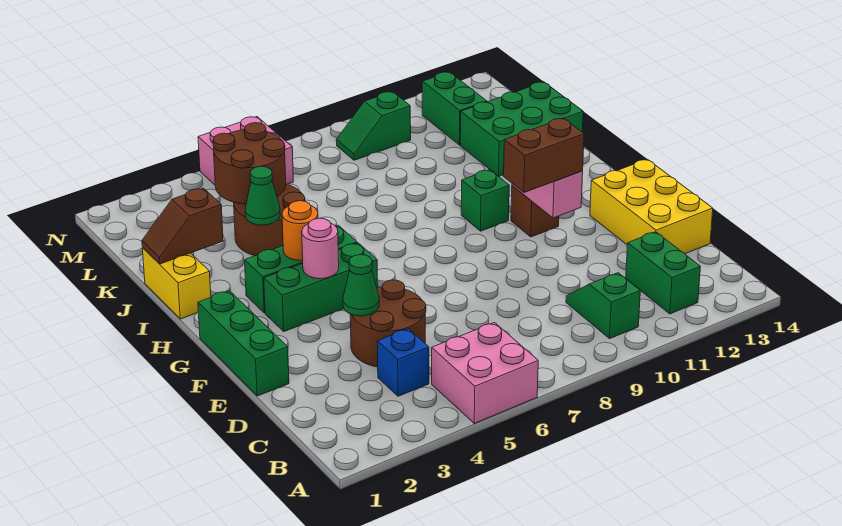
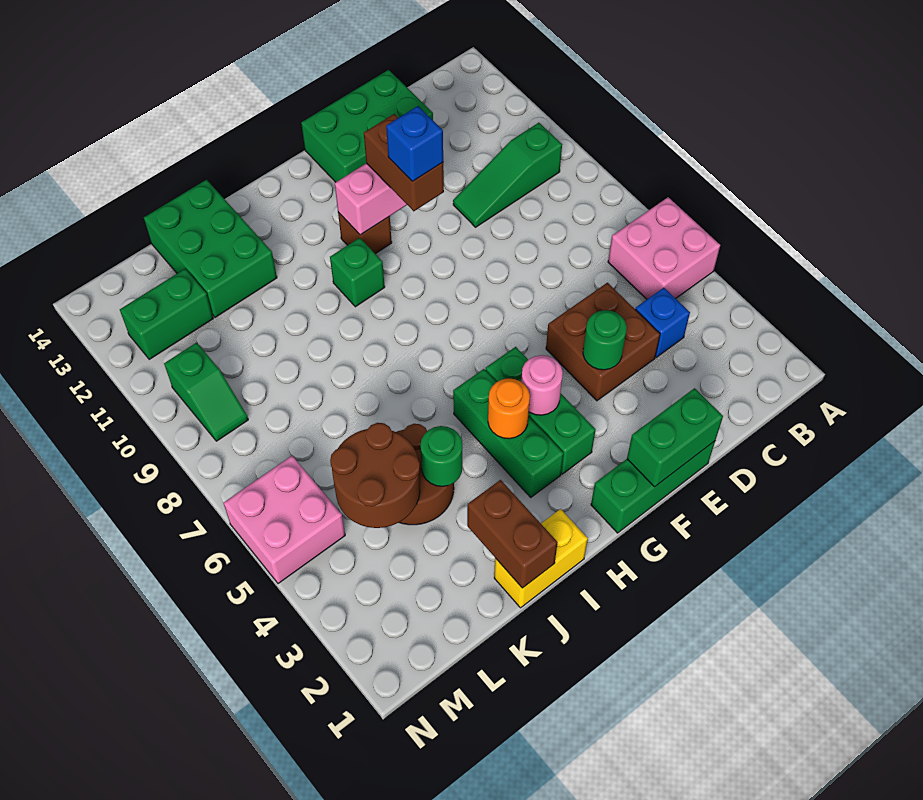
green 1x2 slope [566,273,640,338] -> green 1x3 slope [453,123,562,227]
green 1x2 brick [626,232,701,314] -> green 1x2 brick moved to [627,388,723,487]
brown 2x2 round brick [350,280,426,367] -> brown 2x2 brick [546,283,660,401]
yellow 2x3 brick [590,159,713,254] -> green 2x3 brick [301,70,433,182]
green 1x1 cone [343,255,379,316] -> green 1x1 round brick [583,310,627,370]
none -> blue 1x1 brick [386,106,443,182]
brown 1x2 slope [142,188,223,264] -> brown 1x2 brick [467,480,558,588]
green 1x1 cone [245,166,280,225] -> green 1x1 round brick [420,426,462,486]

